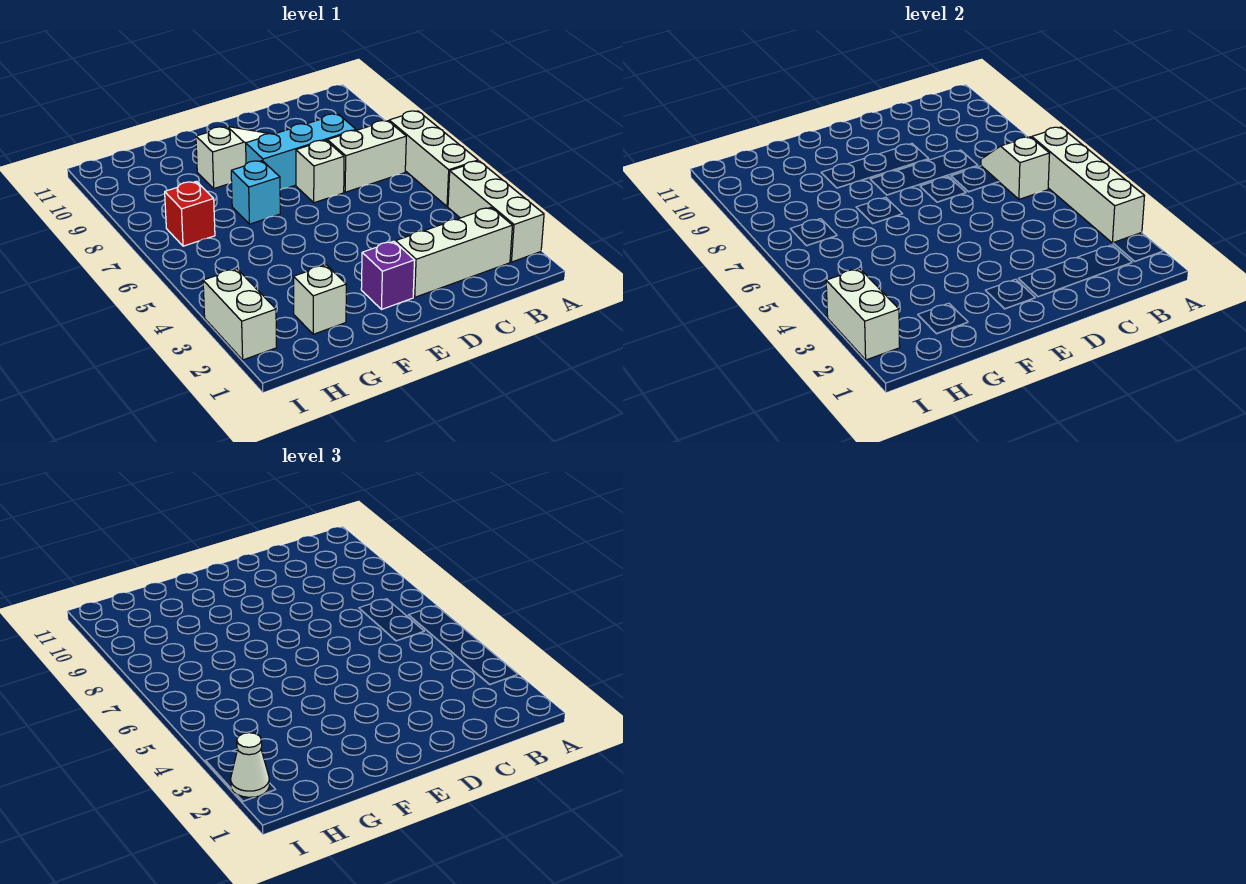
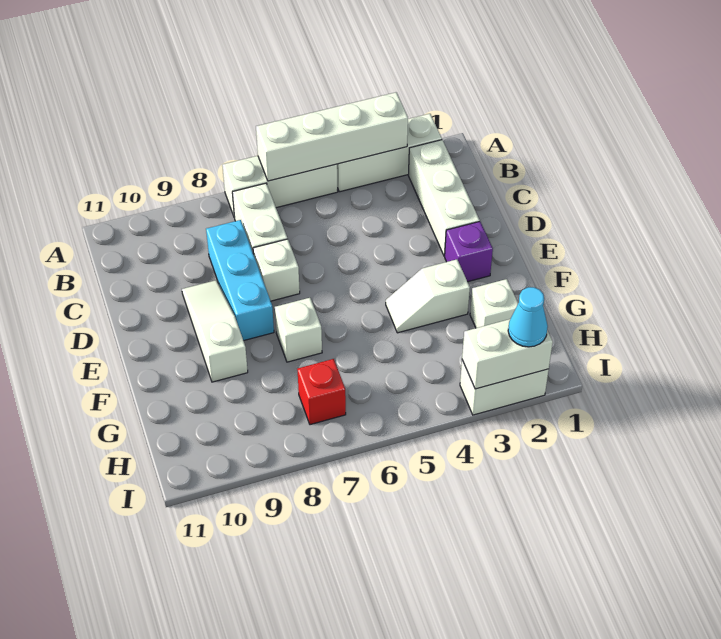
white 1x2 slope [981,137,1050,199] -> white 1x2 slope moved to [386,259,470,333]
cyan 1x1 brick [231,161,280,224] -> white 1x1 brick [275,298,322,362]
white 1x1 cone [231,733,269,797] -> cyan 1x1 cone [508,287,548,347]

